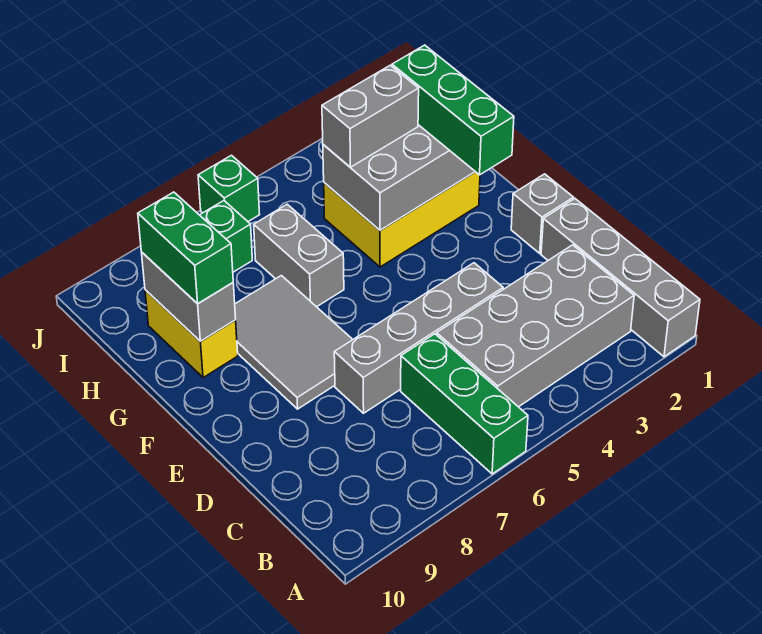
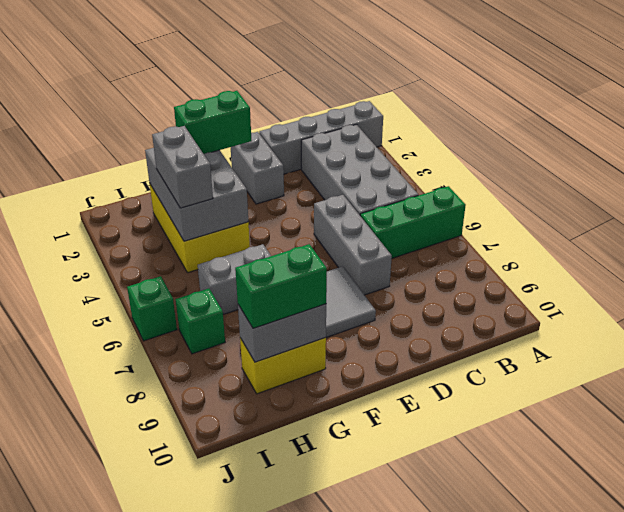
grey 1x4 brick [334,263,503,413] -> grey 1x3 brick [314,195,392,295]
grey 1x1 brick [511,174,573,253] -> grey 1x2 brick [231,132,284,204]
green 1x3 brick [392,45,514,175] -> green 1x2 brick [174,91,252,154]

